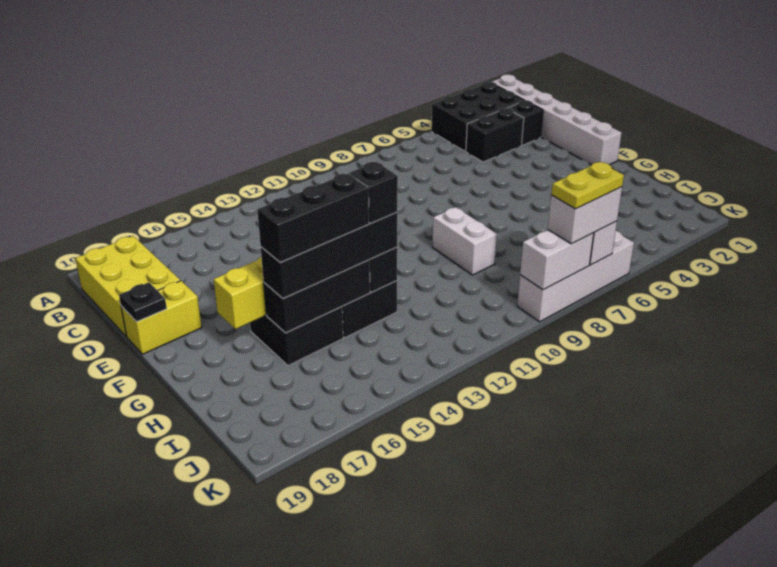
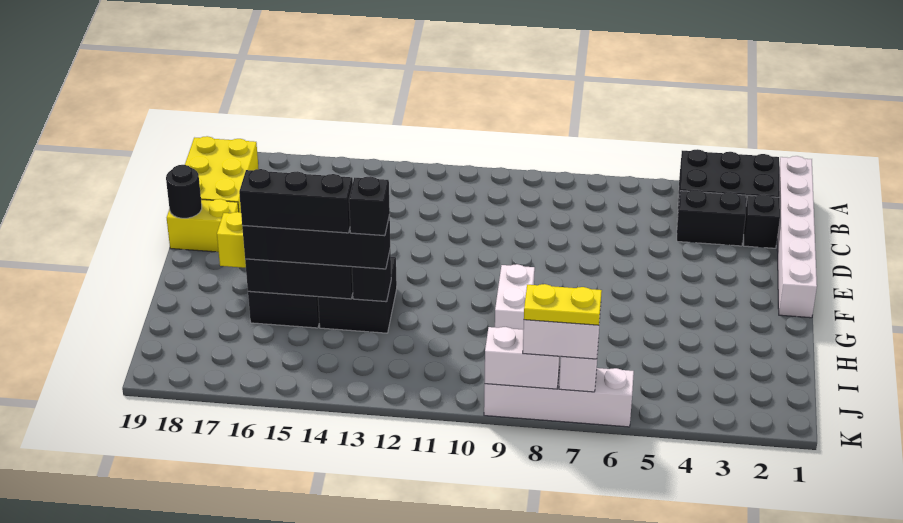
black 1x1 plate [119,282,167,322] -> black 1x1 round brick [166,165,202,218]

